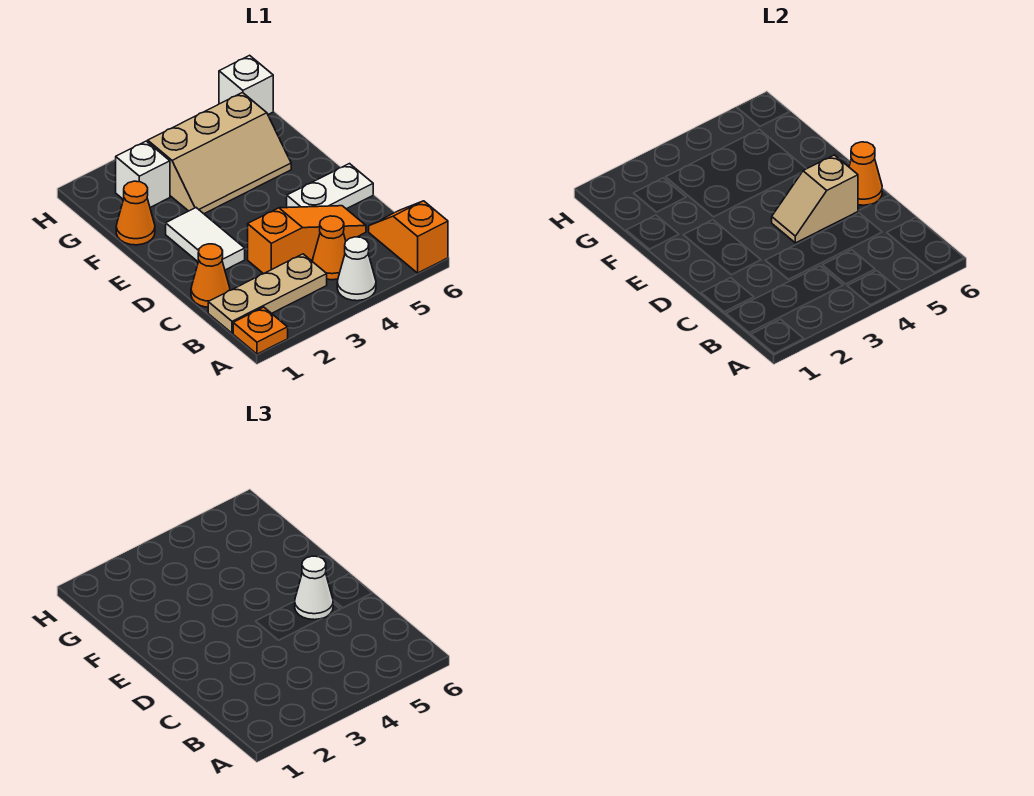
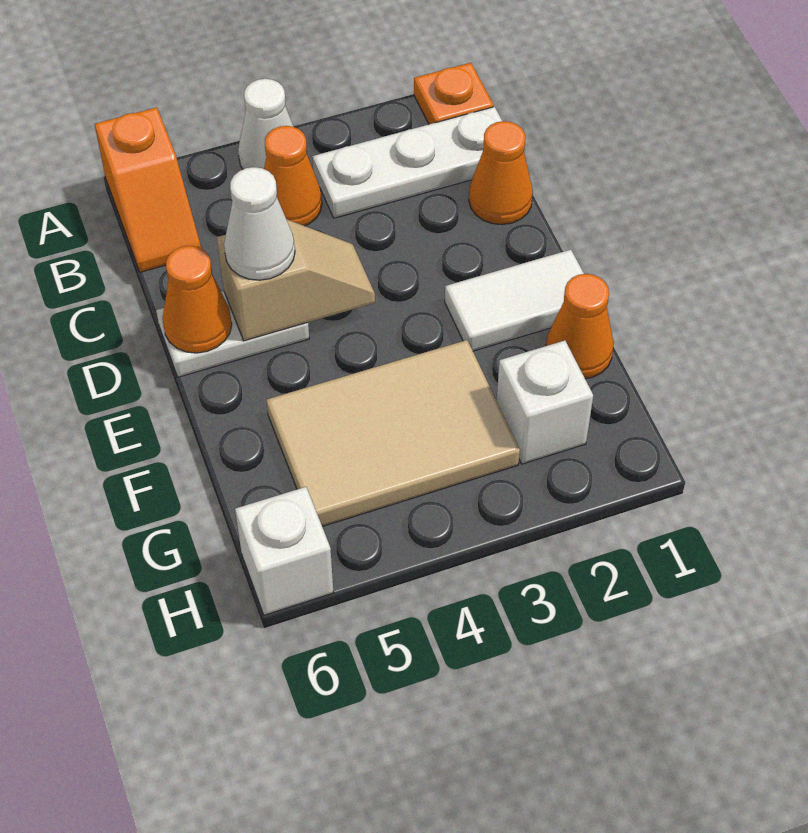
tan 1x3 plate [208,254,327,333] -> white 1x3 plate [312,107,502,218]
orange 1x3 slope [248,206,366,274] -> none
white 1x2 tile [166,208,245,270] -> white 1x2 tile turned to [445,250,584,351]
tan 2x3 slope [148,93,291,214] -> tan 2x3 tile [266,340,520,527]

